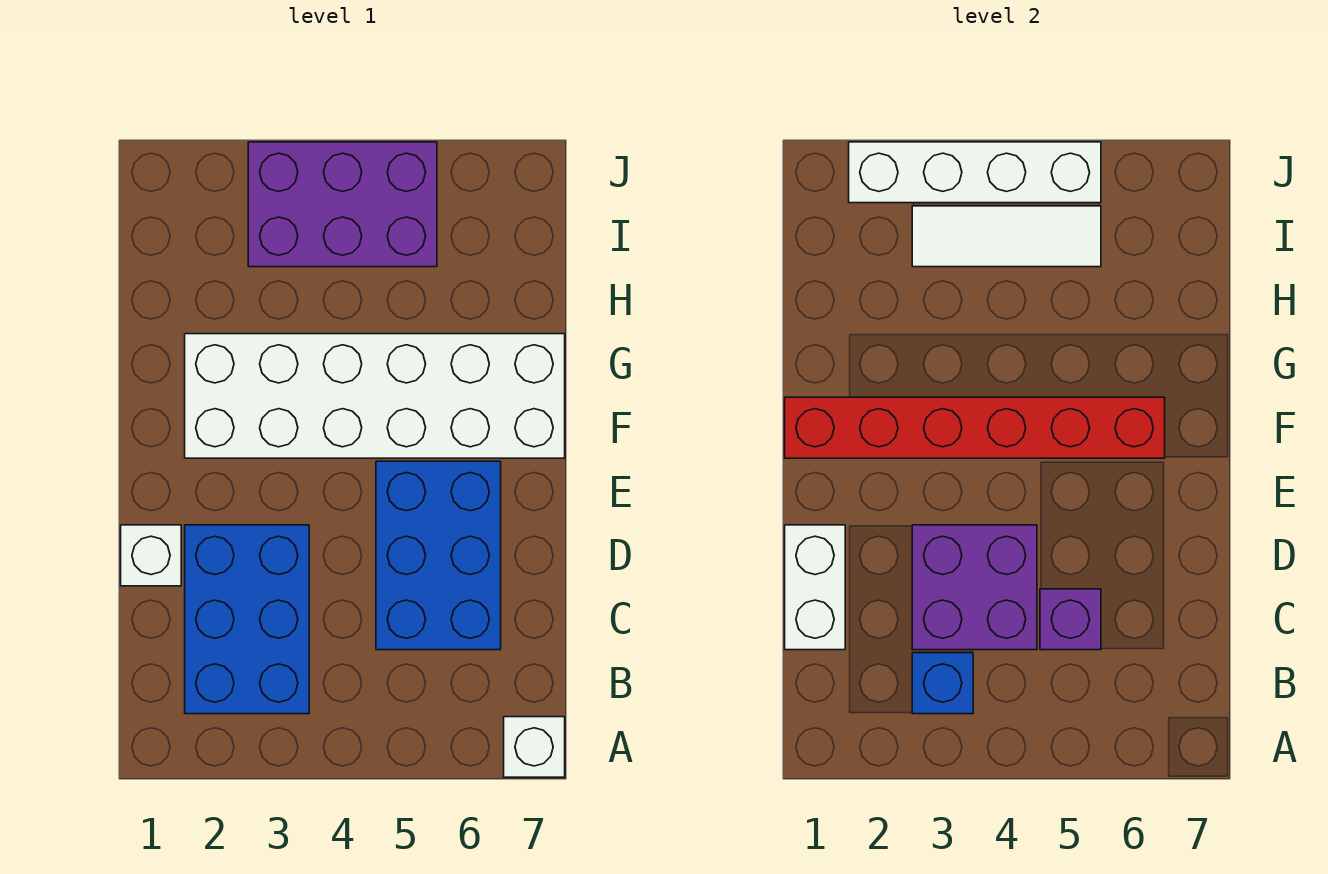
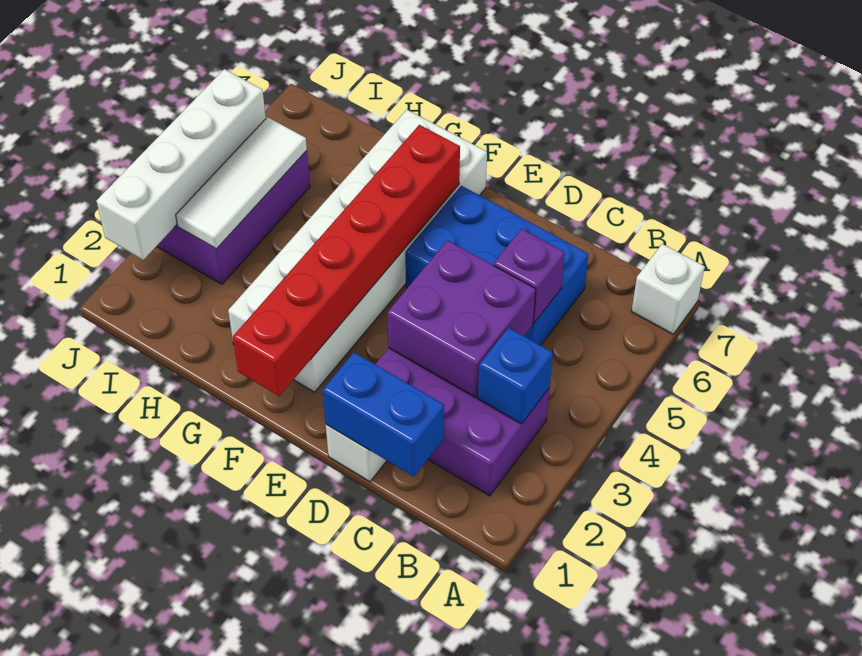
blue 2x3 brick [185,525,309,714] -> purple 2x3 brick [375,348,549,496]
white 1x2 brick [785,525,845,650] -> blue 1x2 brick [323,353,444,476]

